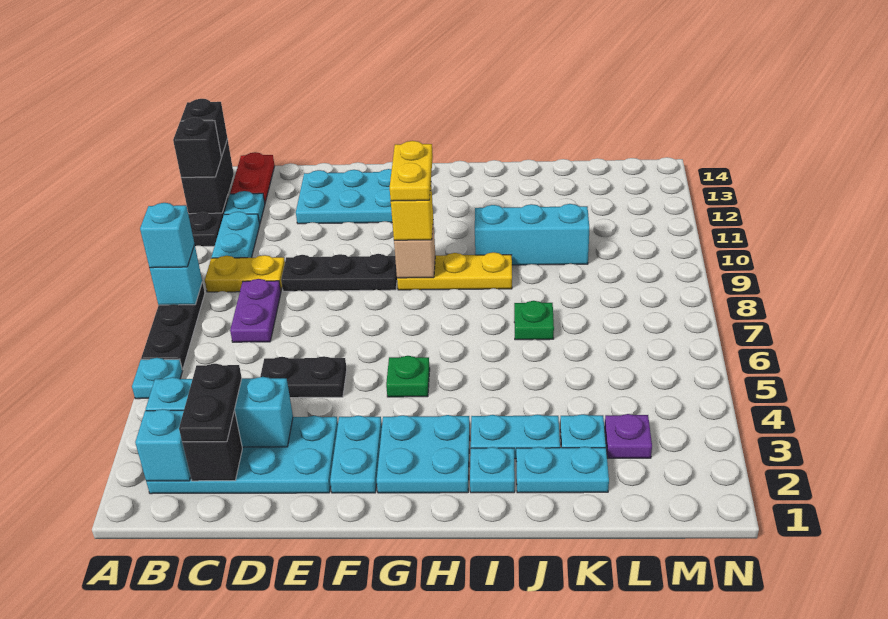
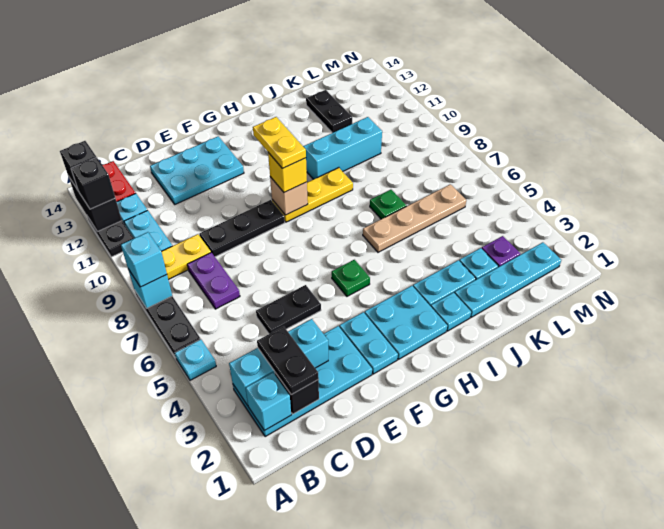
none -> tan 1x4 plate [363,184,466,252]
cyan 1x2 plate [516,447,609,493] -> cyan 1x4 plate [455,242,561,317]
none -> black 1x2 plate [306,90,352,133]

